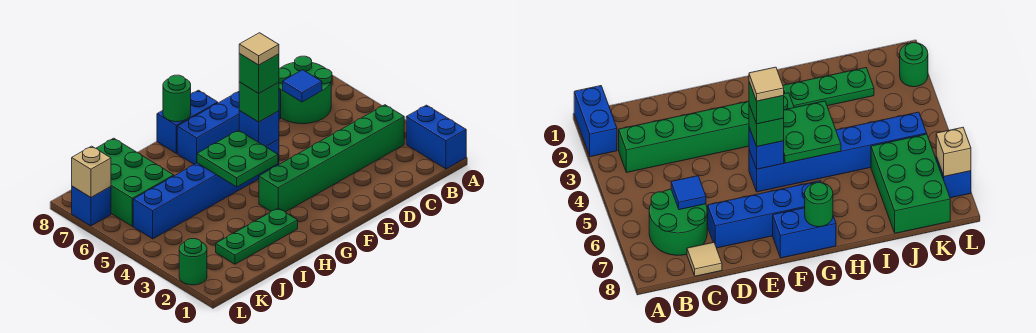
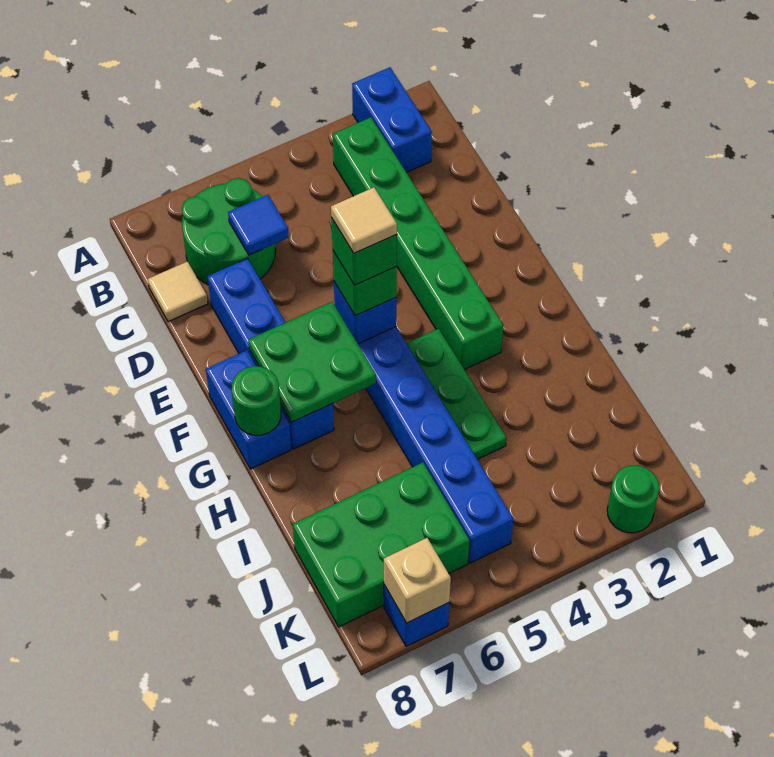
blue 1x2 brick [406,105,466,169] -> blue 1x2 brick turned to [352,67,432,172]
green 2x2 plate [197,130,278,187] -> green 2x2 plate moved to [248,302,376,422]
green 1x3 plate [216,208,298,264] -> green 1x3 plate moved to [406,328,506,459]

